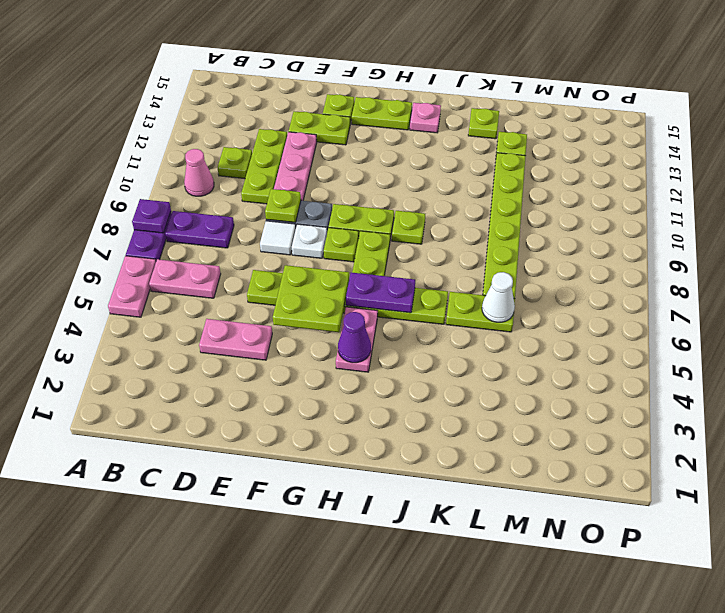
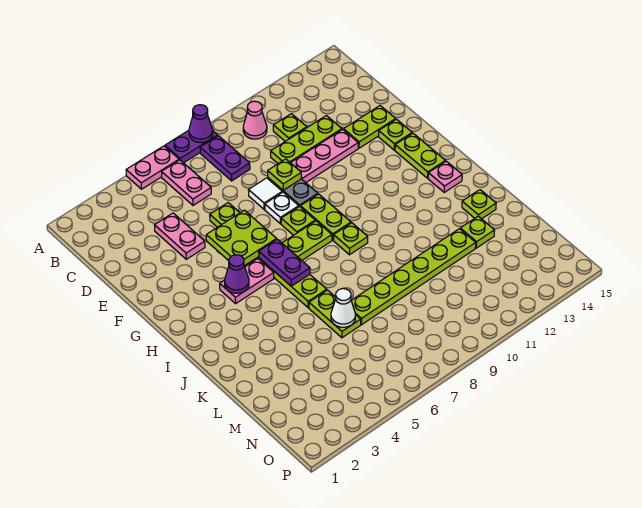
purple 1x1 plate [132,199,171,233] -> purple 1x1 cone [189,105,213,143]
lime 1x2 plate [289,111,350,145] -> lime 1x2 plate turned to [344,106,396,148]

